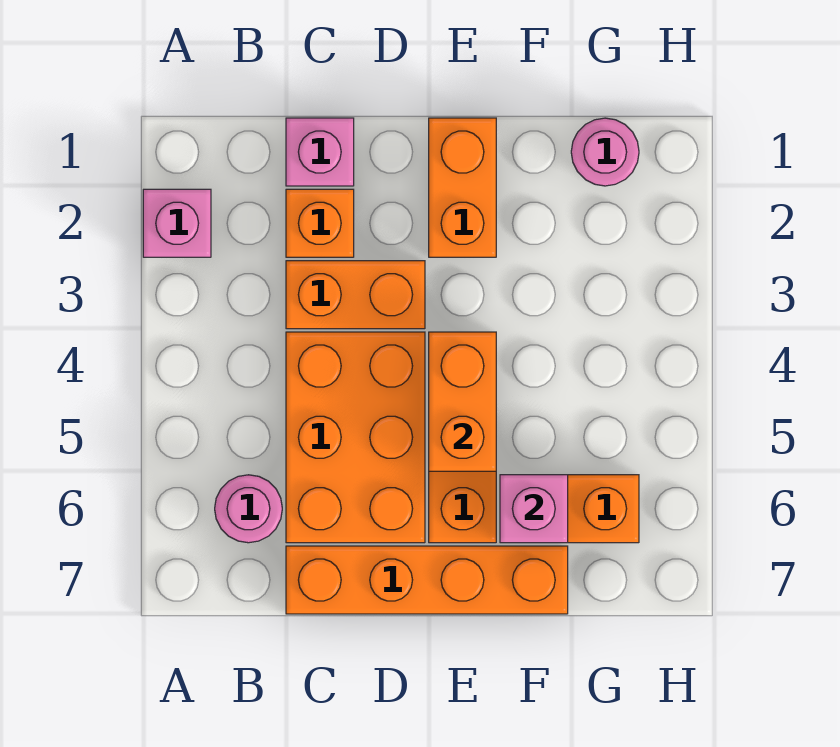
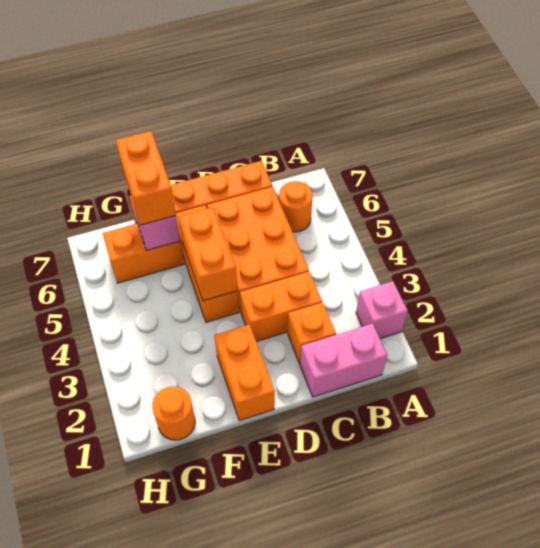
pink 1x1 round brick [215,475,282,543] -> orange 1x1 round brick [279,181,313,232]
pink 1x1 brick [286,118,354,186] -> pink 1x2 brick [300,324,387,397]
none -> orange 1x2 brick [116,131,176,225]
pink 1x1 round brick [571,118,639,186] -> orange 1x1 round brick [152,386,195,440]

